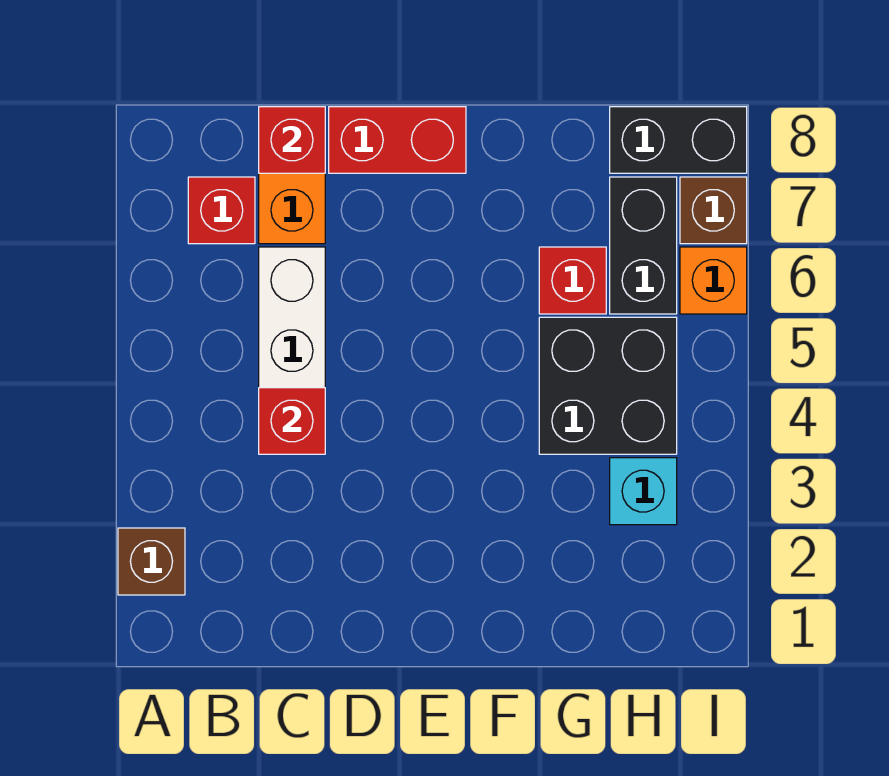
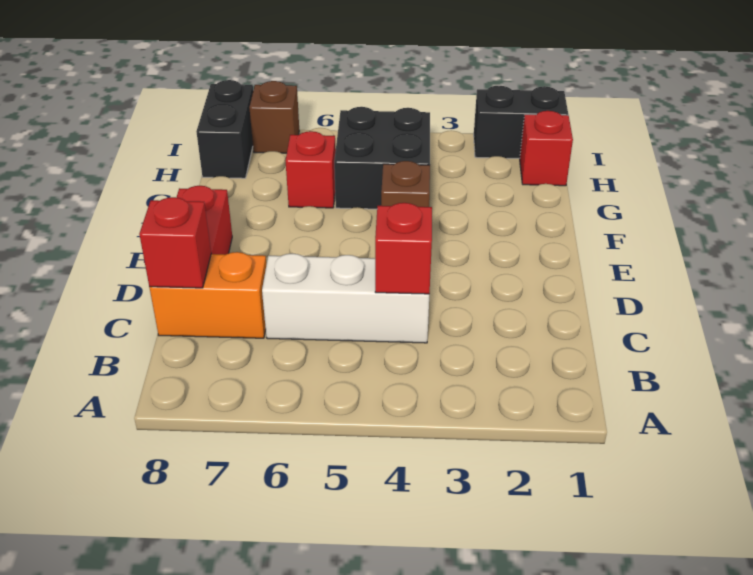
brown 1x1 brick [118,528,185,595] -> brown 1x1 brick moved to [381,161,430,207]
red 1x1 brick [188,177,255,244] -> red 1x1 brick moved to [520,111,573,186]
cyan 1x1 brick [610,458,677,525] -> none
black 1x2 brick [610,177,677,314] -> black 1x2 brick moved to [474,86,568,158]
orange 1x1 brick [680,247,747,314] -> none

